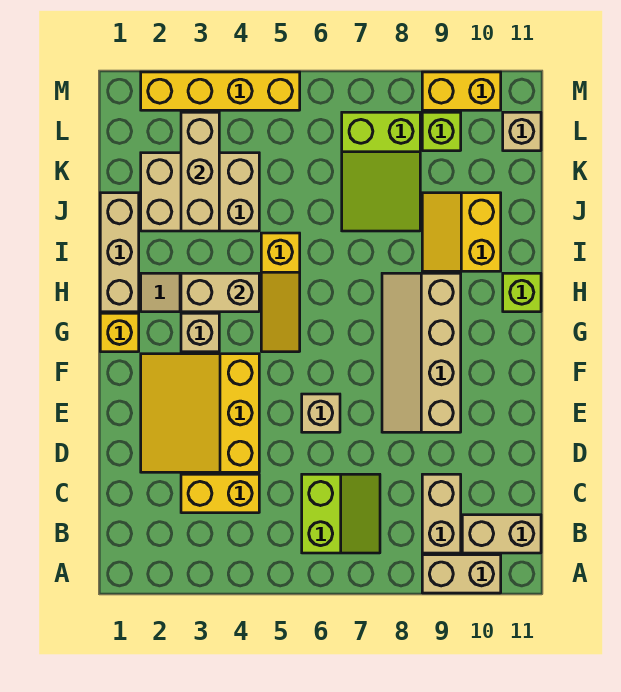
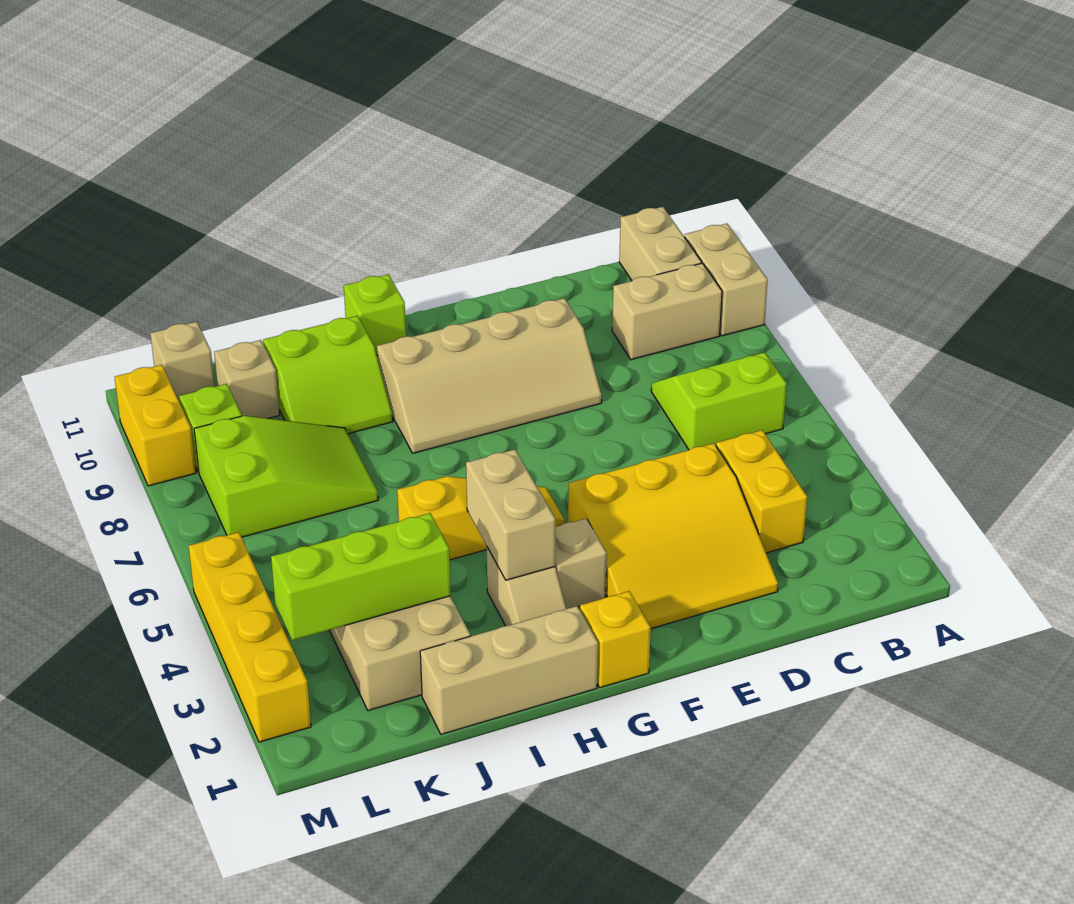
tan 1x1 brick [302,394,340,432] -> tan 1x1 brick moved to [214,340,279,419]
yellow 2x2 slope [422,193,501,271] -> lime 2x2 slope [263,316,393,434]
tan 1x3 brick [181,112,219,231] -> lime 1x3 brick [271,513,451,640]

